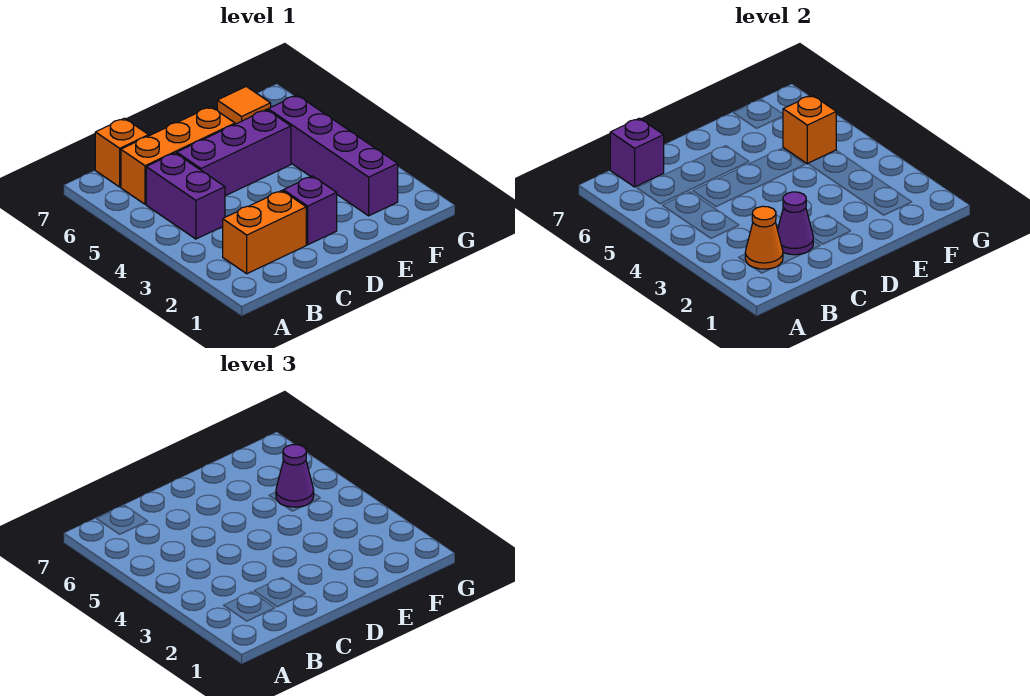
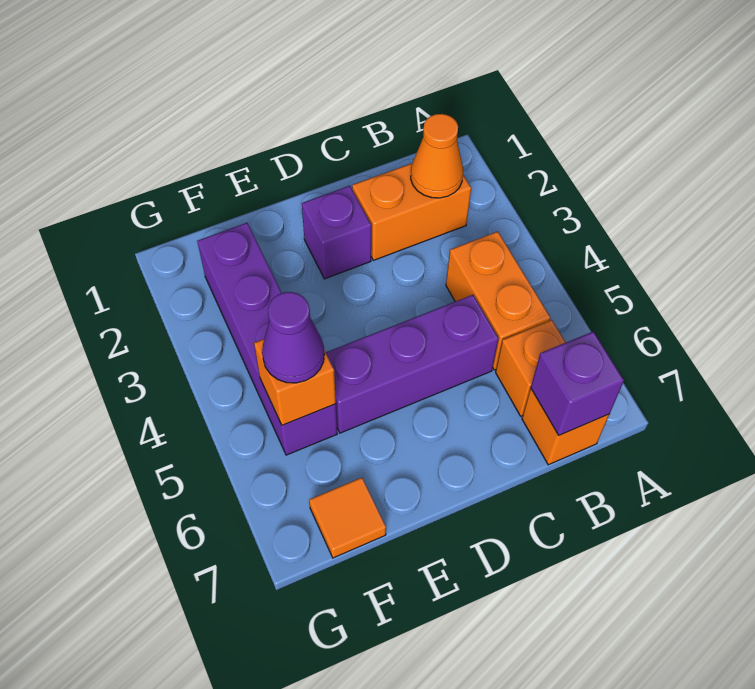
purple 1x2 brick [146,153,225,239] -> orange 1x2 brick [446,232,550,370]
orange 1x3 brick [121,107,235,204] -> orange 1x1 brick [496,320,566,416]
purple 1x1 cone [778,192,813,255] -> none

